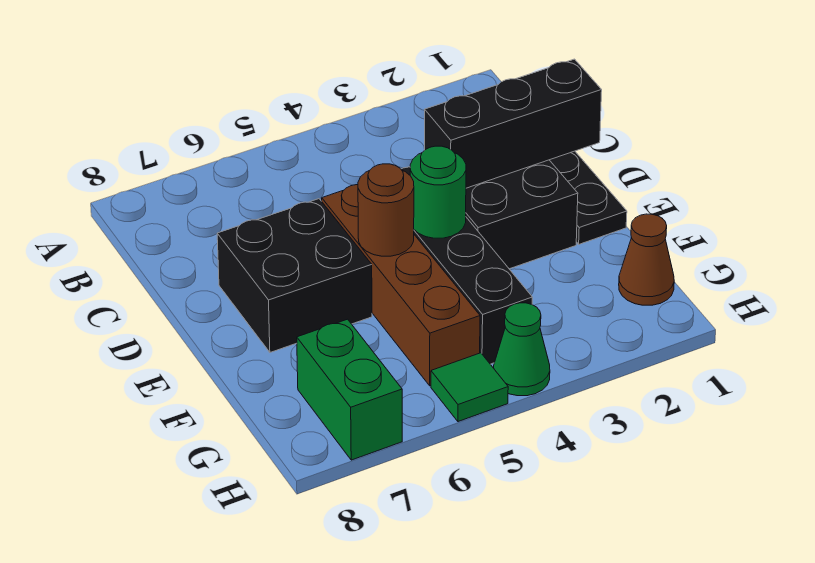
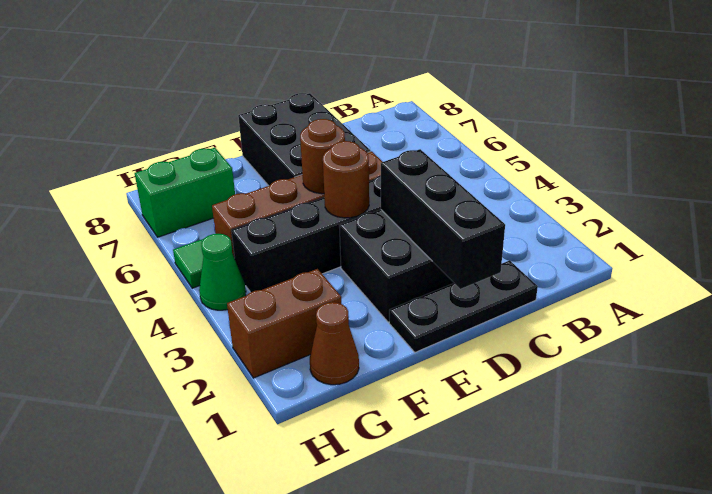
black 2x2 brick [217,199,372,352] -> black 2x3 brick [238,93,370,186]
green 1x1 round brick [410,146,466,238] -> brown 1x1 round brick [323,141,369,218]
none -> brown 1x2 brick [227,269,341,378]

